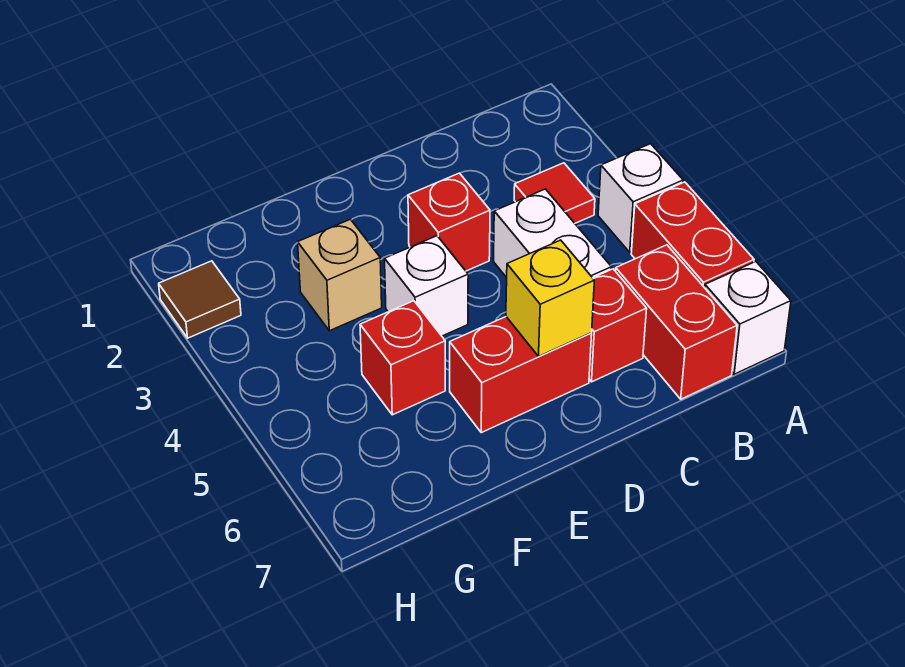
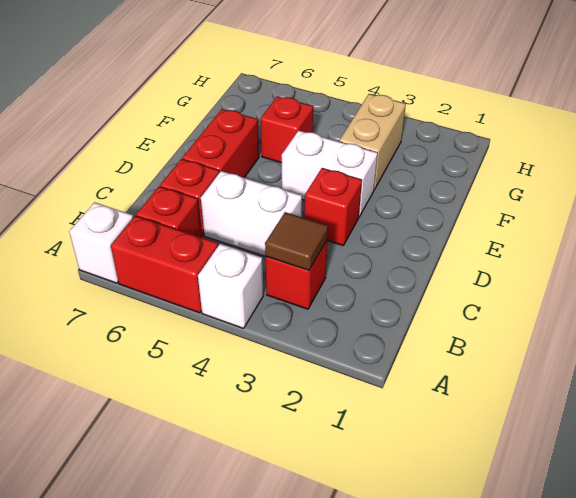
red 1x1 tile [514,163,595,223] -> red 1x1 brick [266,241,327,309]
red 1x2 brick [616,245,737,399] -> red 1x1 brick [136,186,202,237]
yellow 1x1 brick [506,240,594,356] -> none
white 1x1 brick [385,236,468,336] -> white 1x2 brick [282,130,377,217]
tan 1x1 brick [298,219,382,331] -> tan 1x2 brick [339,94,406,190]
brown 1x1 tile [159,261,241,338] -> brown 1x1 tile moved to [265,212,328,270]

